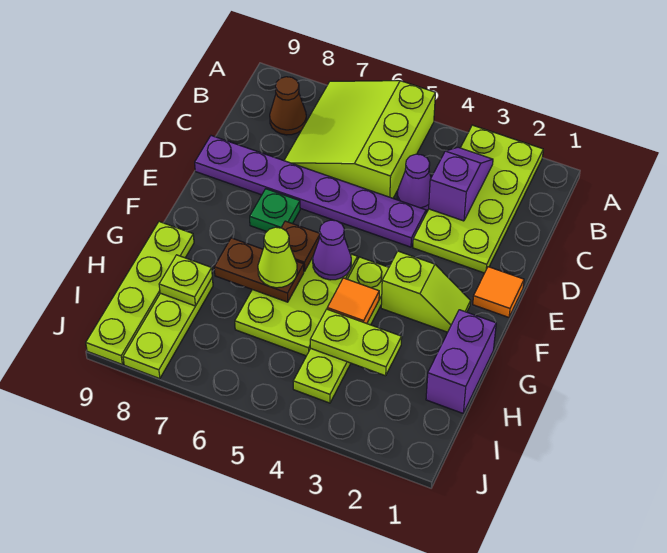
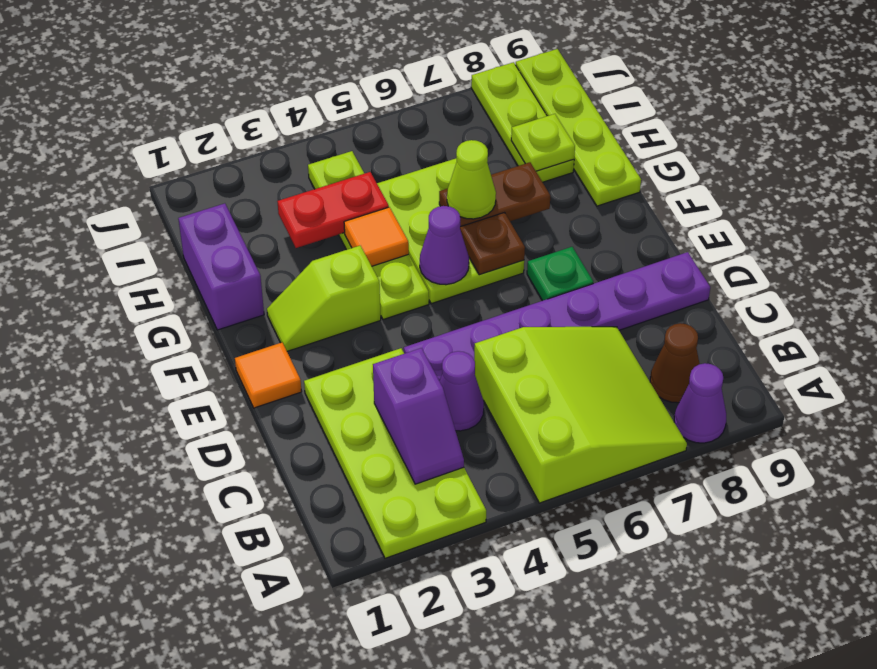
none -> purple 1x1 cone [674,363,726,443]
lime 1x2 plate [310,309,402,376] -> red 1x2 plate [277,172,389,248]

